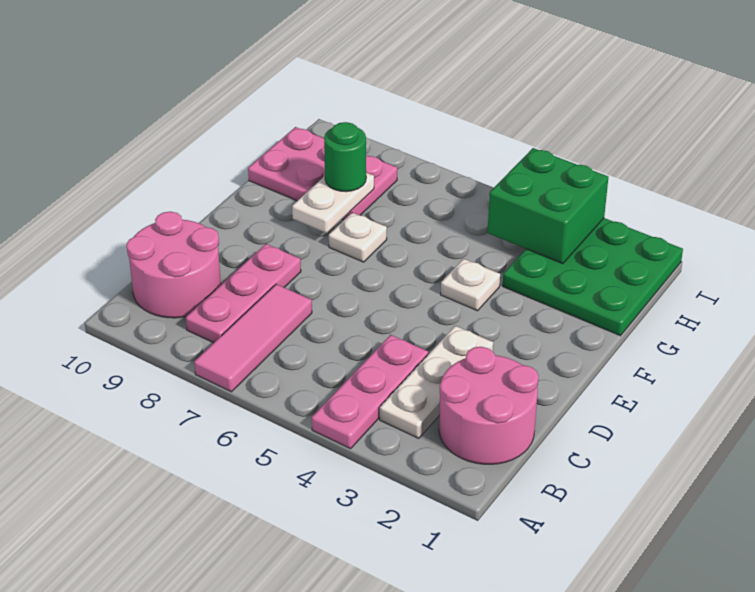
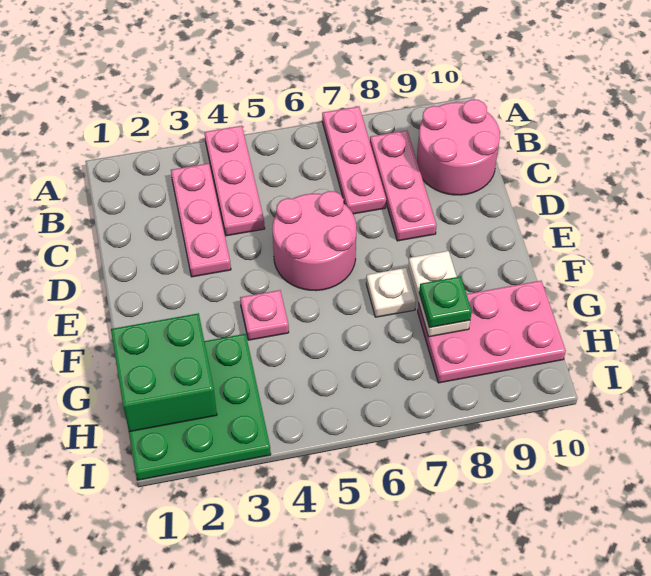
pink 1x3 tile [194,284,312,392] -> pink 1x3 plate [322,107,386,214]
pink 2x2 round brick [439,347,539,464] -> pink 2x2 round brick moved to [272,191,356,291]
white 1x3 plate [380,326,493,438] -> pink 1x3 plate [171,163,231,277]
white 1x1 plate [441,259,500,311] -> pink 1x1 plate [240,290,289,340]
green 1x1 round brick [324,122,366,192] -> green 1x1 plate [419,276,472,328]
green 2x2 brick [488,148,608,264] -> green 2x2 brick moved to [111,313,217,432]

